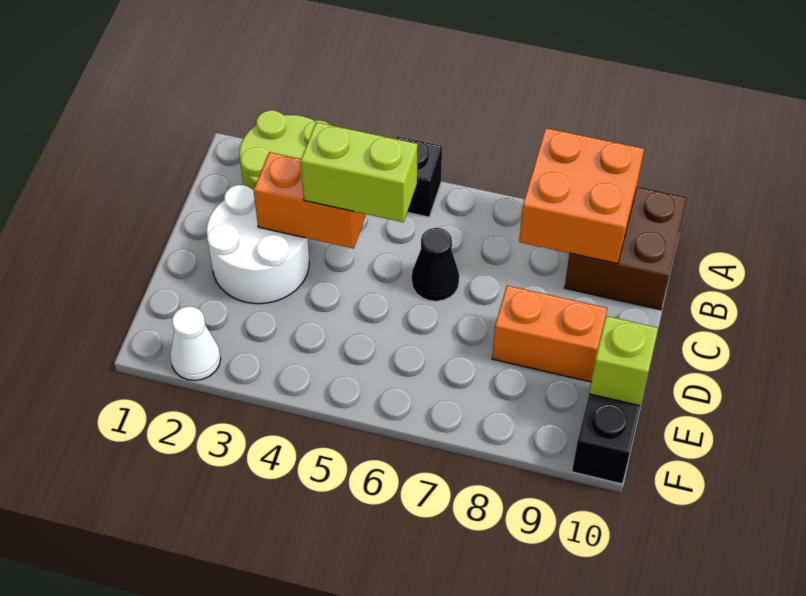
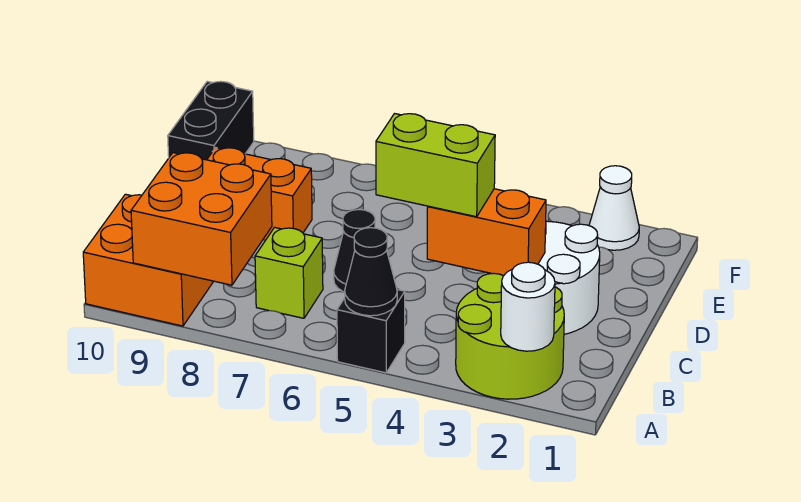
none -> white 1x1 round brick [501,262,555,351]
none -> black 1x1 cone [345,228,397,316]
brown 2x2 brick [565,187,686,310] -> orange 2x2 brick [83,194,214,326]
lime 1x1 brick [589,316,658,406] -> lime 1x1 brick moved to [255,227,323,318]

